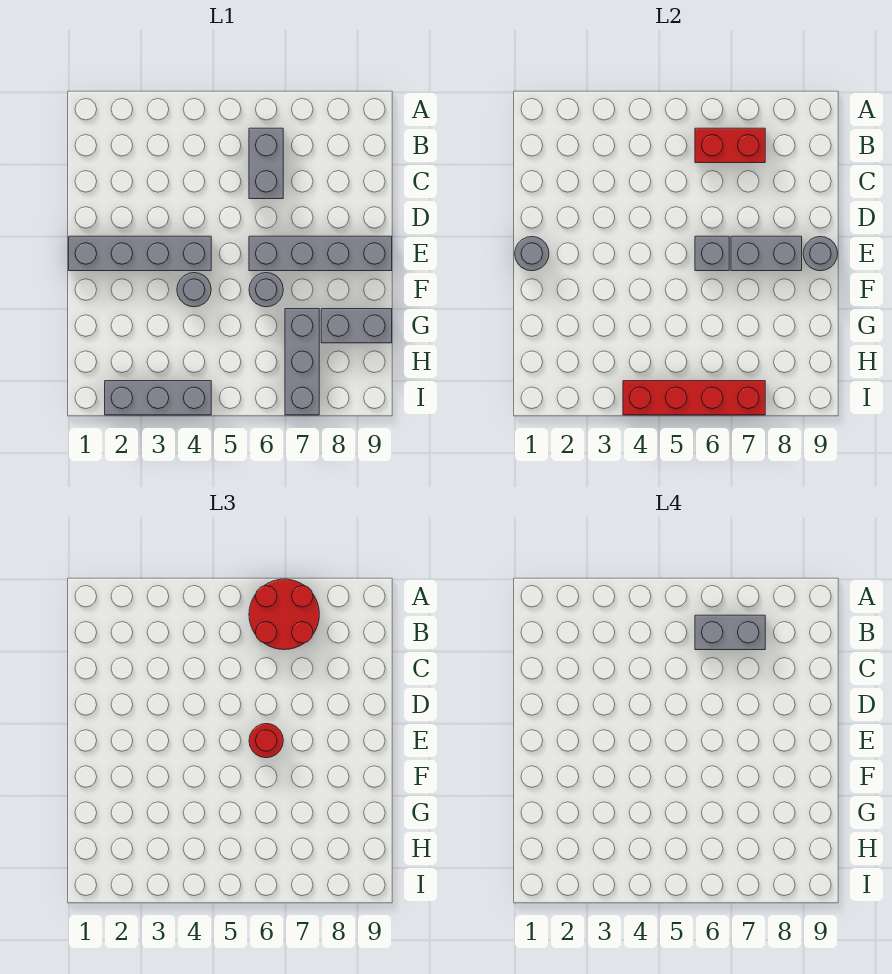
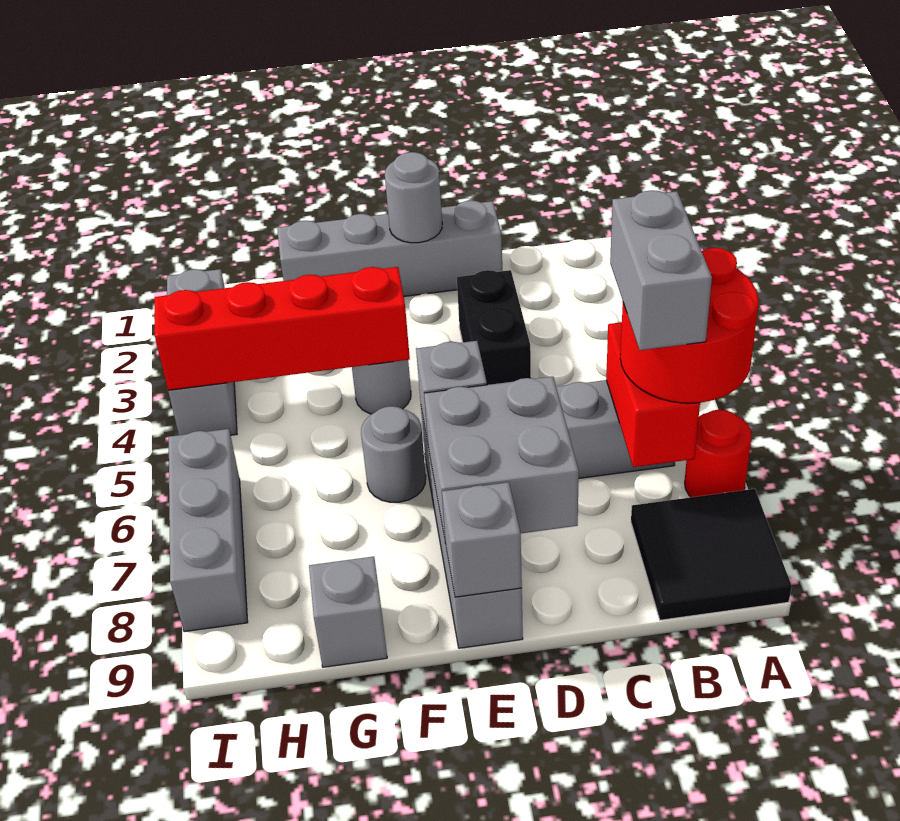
none -> black 2x2 tile [631,489,792,620]
none -> black 1x2 brick [457,270,531,385]
grey 1x4 brick [69,236,211,271] -> grey 1x4 brick turned to [277,201,502,296]
red 1x1 round brick [249,724,283,758] -> red 1x1 round brick moved to [685,410,752,497]
grey 1x2 brick [731,236,802,271] -> grey 2x2 brick [424,377,579,543]
grey 1x1 round brick [803,237,838,271] -> grey 1x1 brick [442,482,522,597]
grey 1x3 brick [285,309,319,415] -> grey 1x3 brick turned to [169,429,248,632]
grey 1x2 brick [321,309,392,343] -> grey 1x1 brick [309,556,387,667]
red 1x4 brick [623,381,765,415] -> red 1x4 brick turned to [155,267,410,390]

